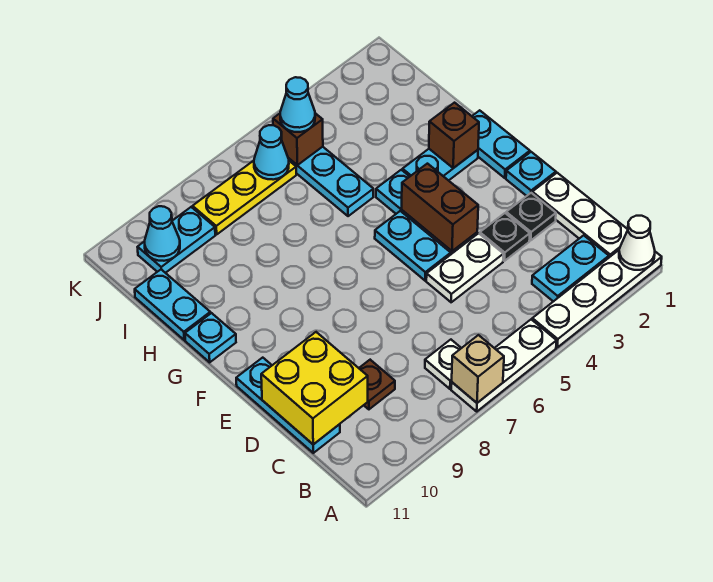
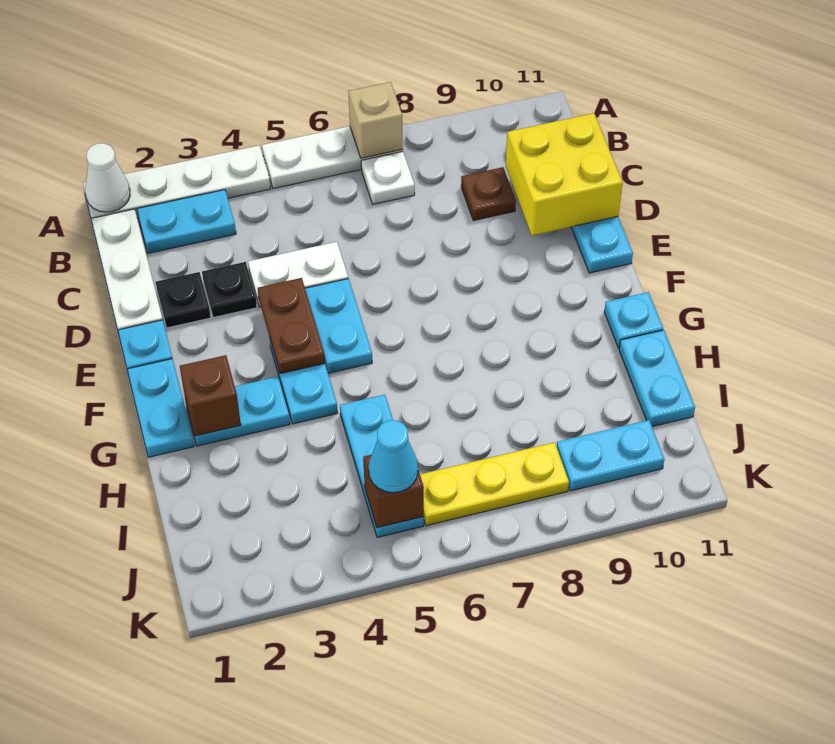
brown 1x2 brick [402,164,478,251] -> brown 1x2 plate [258,278,325,374]
cyan 1x1 cone [254,125,289,180] -> none
cyan 1x1 cone [145,206,180,261] -> none

